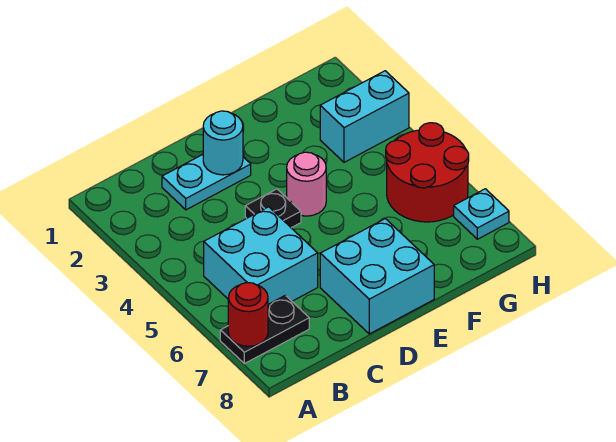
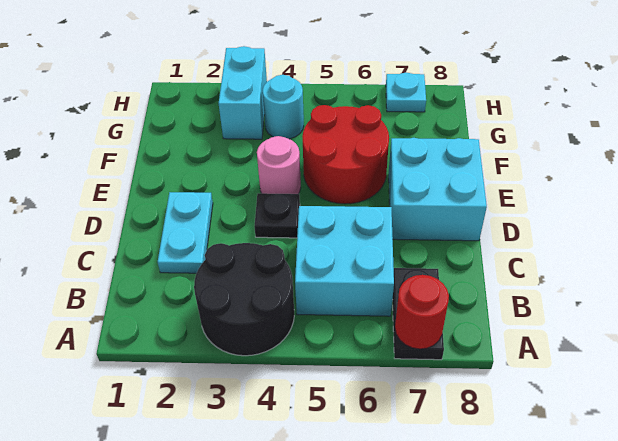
none -> black 2x2 round brick [194,243,294,356]
cyan 1x1 round brick [203,111,243,175] -> cyan 1x1 round brick moved to [263,75,304,139]
red 2x2 round brick [386,123,469,222] -> red 2x2 round brick moved to [302,105,389,204]

